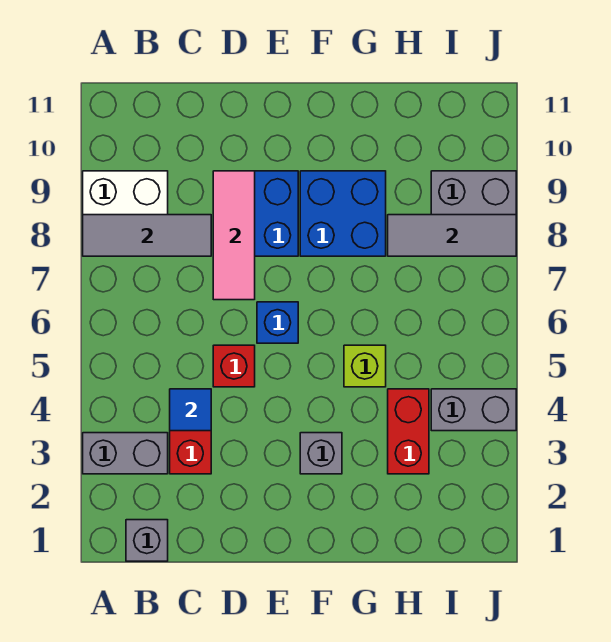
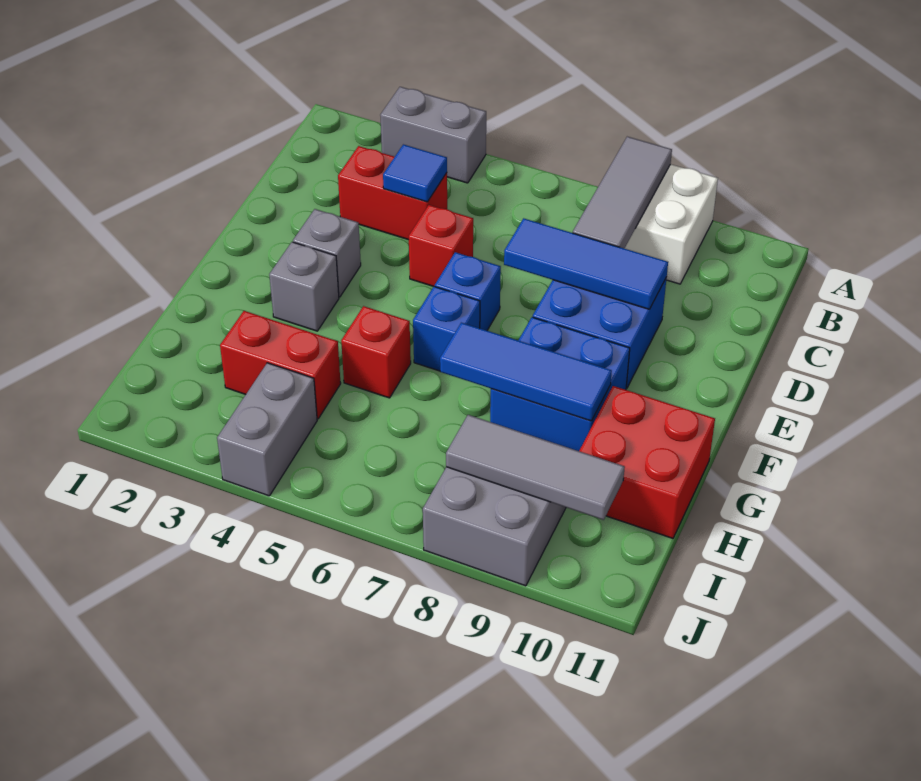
grey 1x2 brick [83,433,168,474] -> grey 1x2 brick turned to [380,87,486,183]
grey 1x1 brick [126,520,168,561] -> grey 1x1 brick moved to [293,209,361,297]
pink 1x3 tile [213,171,255,300] -> blue 1x3 tile [504,218,668,309]
none -> blue 1x1 brick [413,286,480,371]
lime 1x1 brick [344,345,386,387] -> red 1x1 brick [341,306,411,398]
none -> blue 1x3 tile [440,323,612,421]
none -> red 2x2 brick [579,386,715,538]
grey 1x3 tile [388,215,516,256] -> grey 1x3 tile turned to [446,415,625,520]

